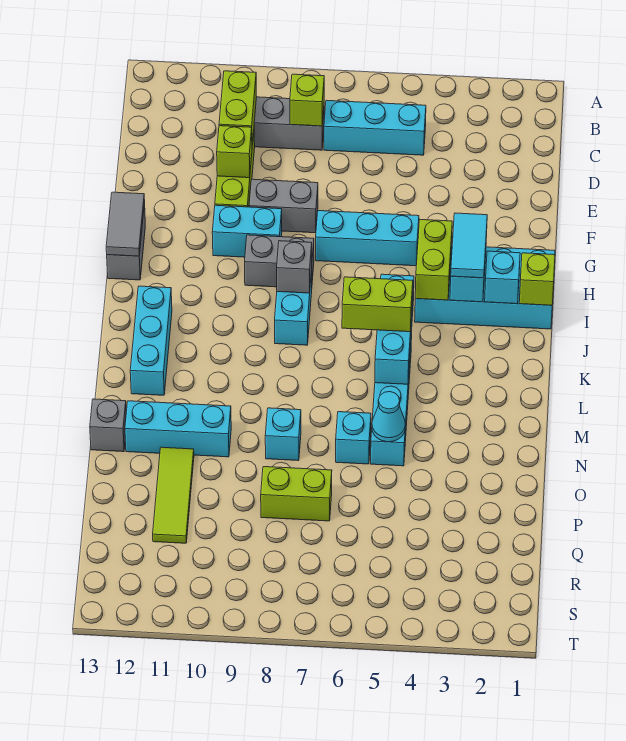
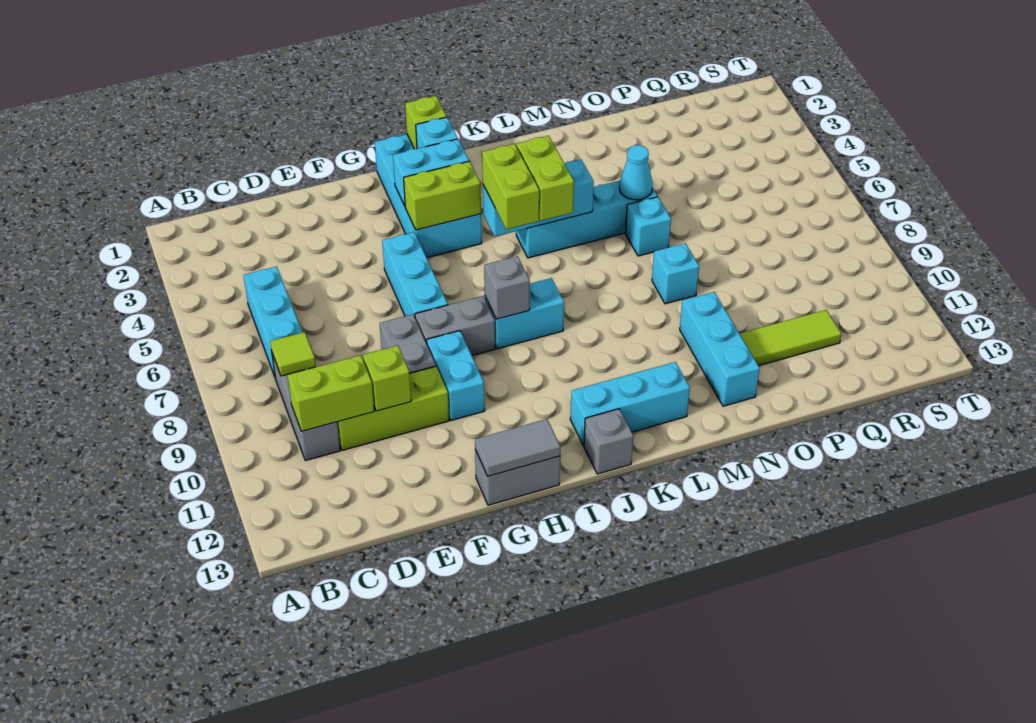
lime 1x1 brick [290,74,324,126] -> lime 1x1 tile [270,332,316,376]
cyan 1x2 tile [451,213,487,278] -> none
grey 1x2 brick [245,235,314,287] -> grey 1x2 brick turned to [415,296,495,355]
grey 1x1 brick [90,399,126,452] -> grey 1x1 brick moved to [584,409,633,474]
lime 1x2 brick [261,467,332,521] -> lime 1x2 brick moved to [482,144,539,229]

